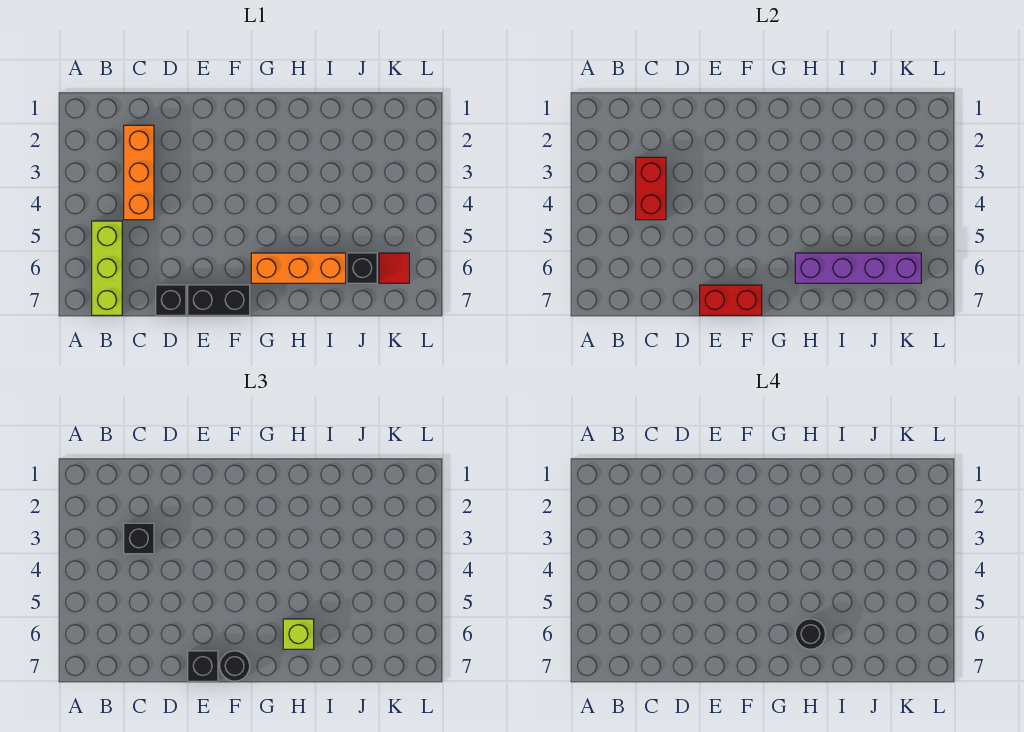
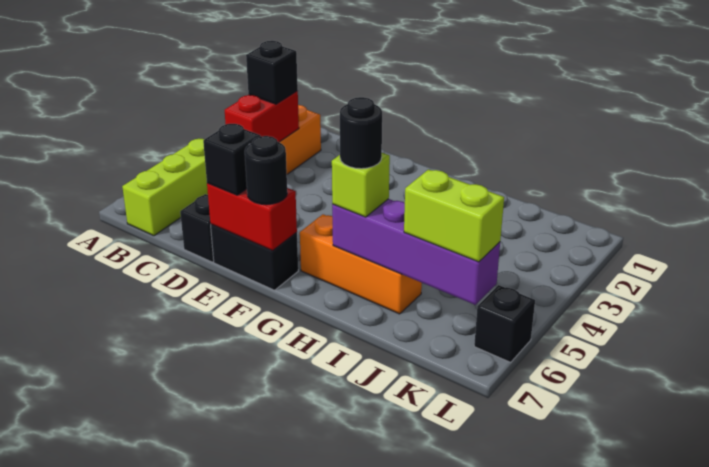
black 1x1 brick [347,253,377,283] -> black 1x1 brick moved to [474,285,535,362]
none -> lime 1x2 brick [404,169,504,262]
red 1x1 tile [379,253,409,283] -> none

